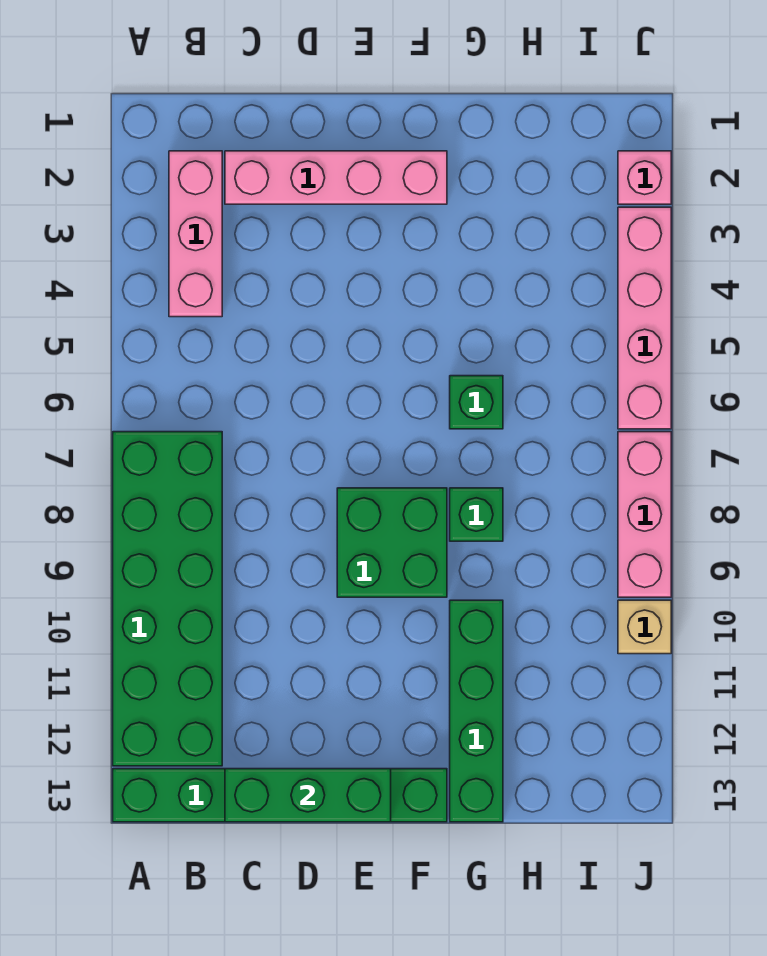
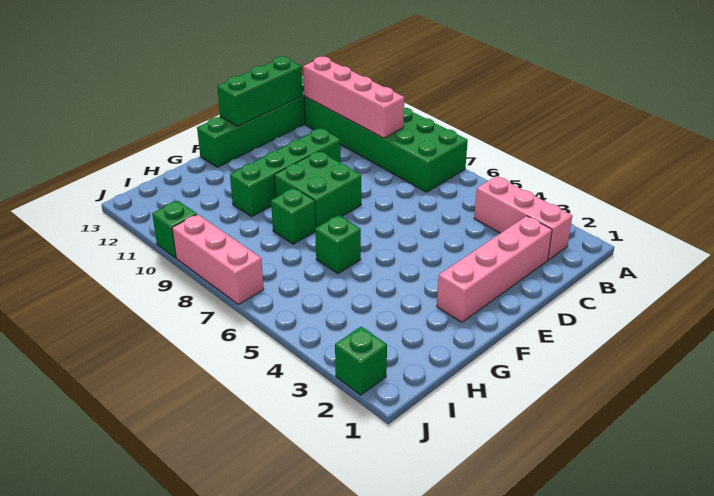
green 1x4 brick [450,600,503,822] -> green 1x4 brick turned to [230,129,341,217]
pink 1x1 brick [618,151,671,204] -> green 1x1 brick [335,327,387,395]
pink 1x4 brick [618,207,671,429] -> pink 1x4 brick moved to [303,57,404,138]
tan 1x1 brick [618,600,671,654] -> green 1x1 brick [152,201,197,258]

